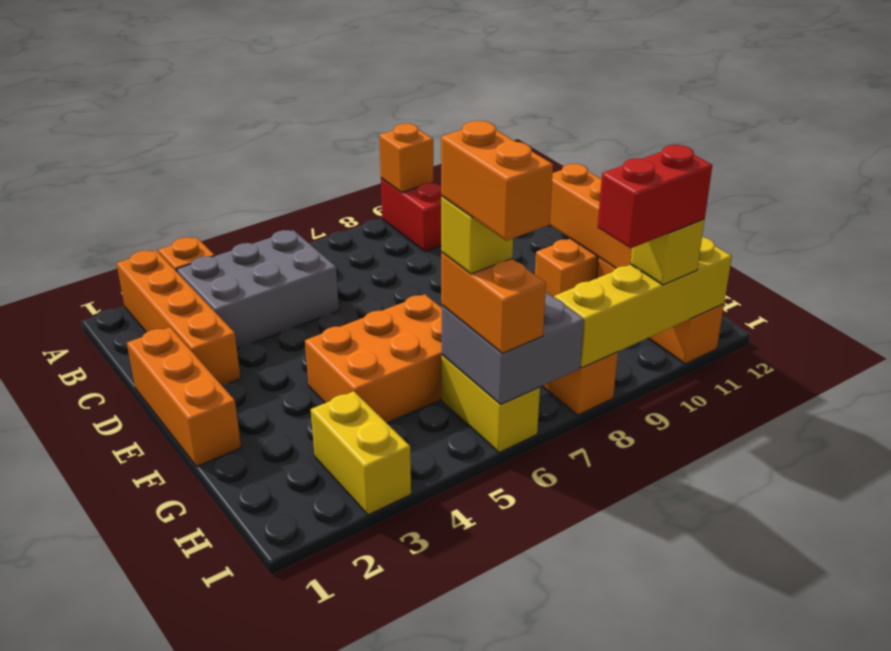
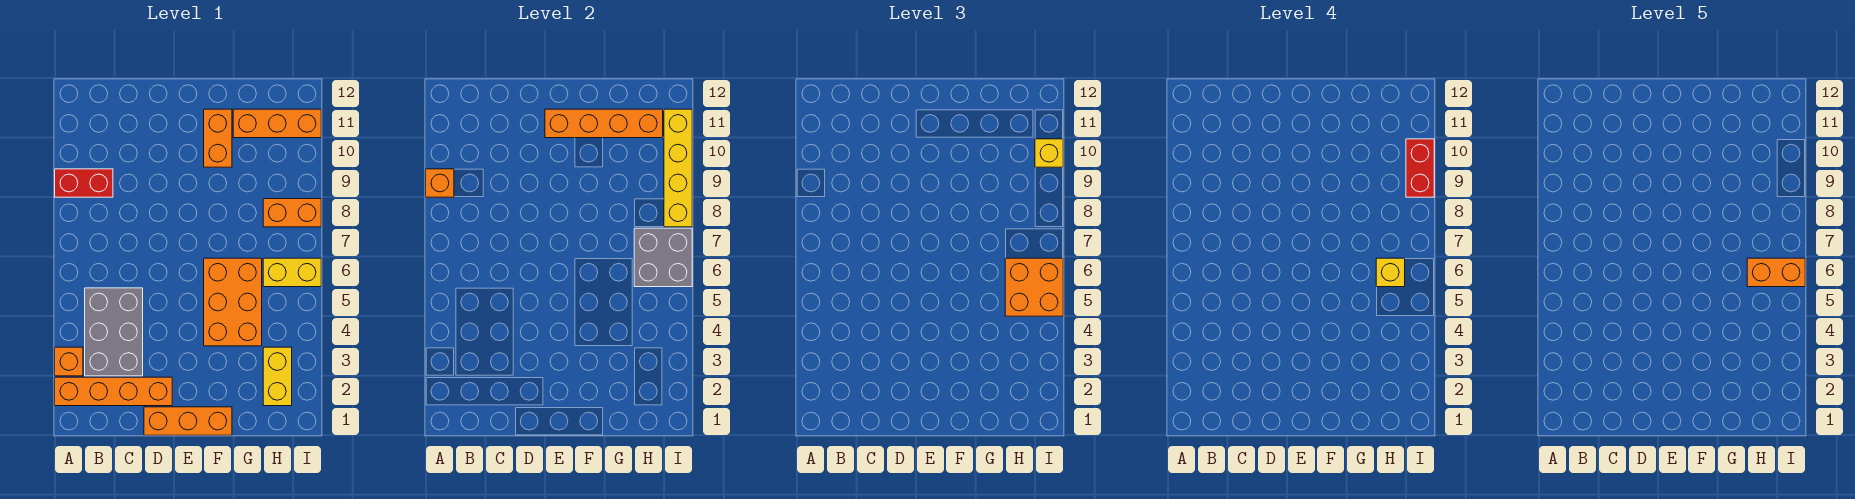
yellow 1x2 brick [311,391,411,515] -> yellow 1x2 brick turned to [263,347,292,406]
orange 1x2 brick [441,253,546,353] -> orange 2x2 brick [1005,258,1063,316]

